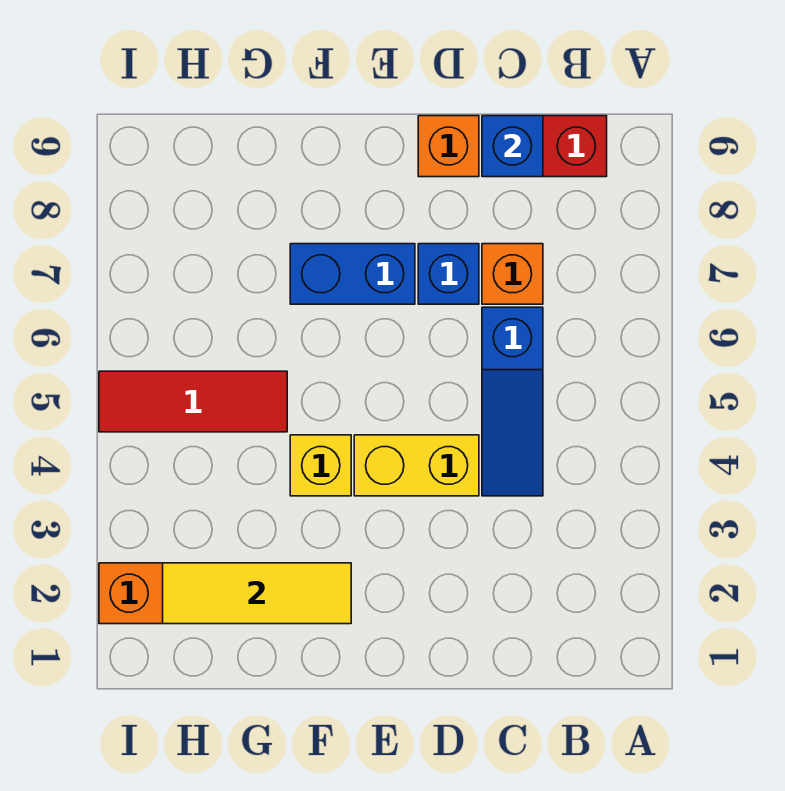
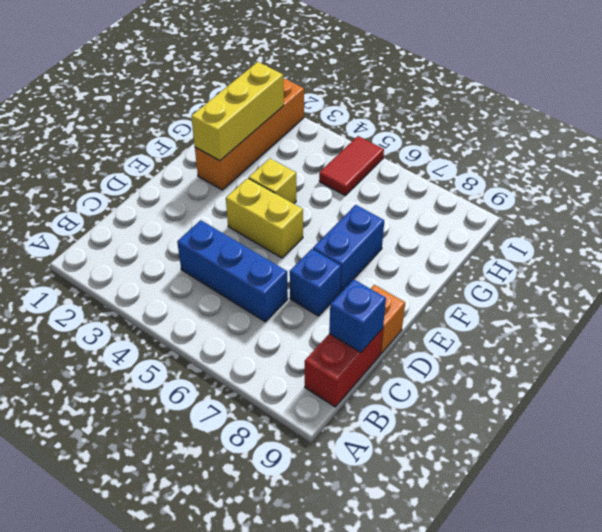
blue 1x3 slope [482,307,543,496] -> blue 1x3 brick [177,220,288,322]
orange 1x1 brick [482,244,543,304] -> none
yellow 1x2 brick [354,435,479,496] -> yellow 1x2 brick turned to [226,178,303,258]
yellow 1x3 tile [163,563,351,624] -> yellow 1x3 brick [191,62,284,161]
red 1x3 tile [99,371,287,432] -> red 1x2 tile [319,136,384,195]

